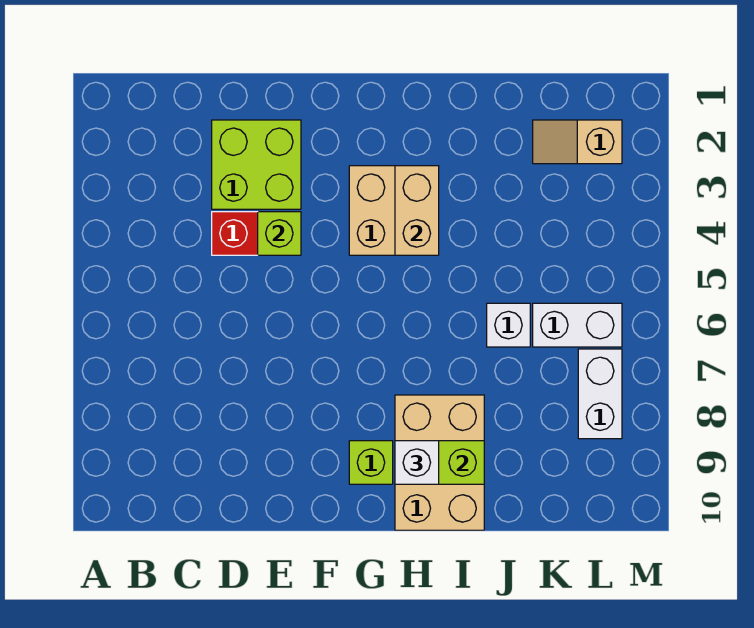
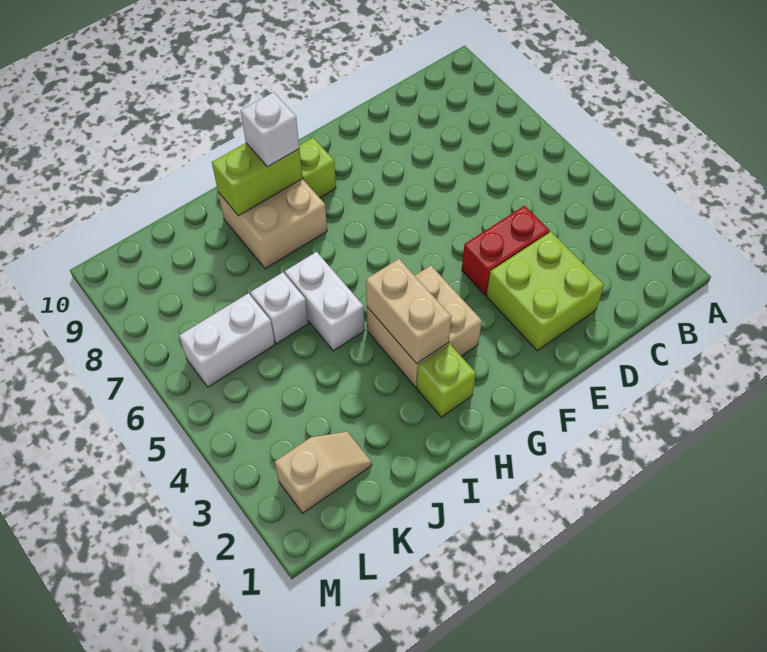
lime 1x1 brick [258,212,301,255] -> lime 1x1 brick moved to [417,344,476,417]
tan 2x3 brick [395,395,484,530] -> tan 2x2 brick [218,179,327,269]
white 1x2 brick [578,349,622,439] -> white 1x2 brick moved to [285,252,365,351]

